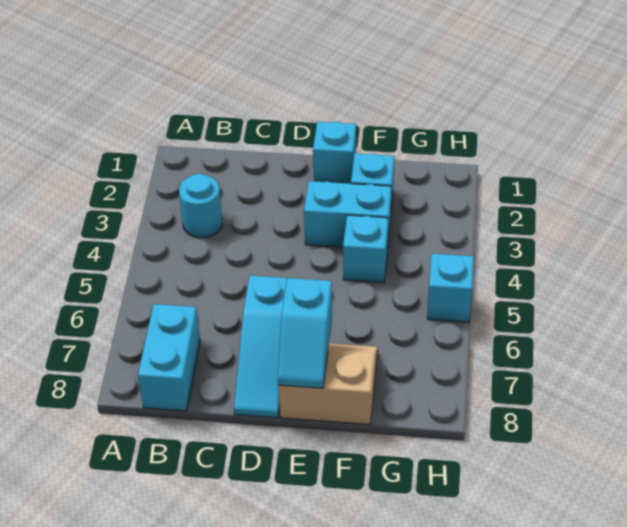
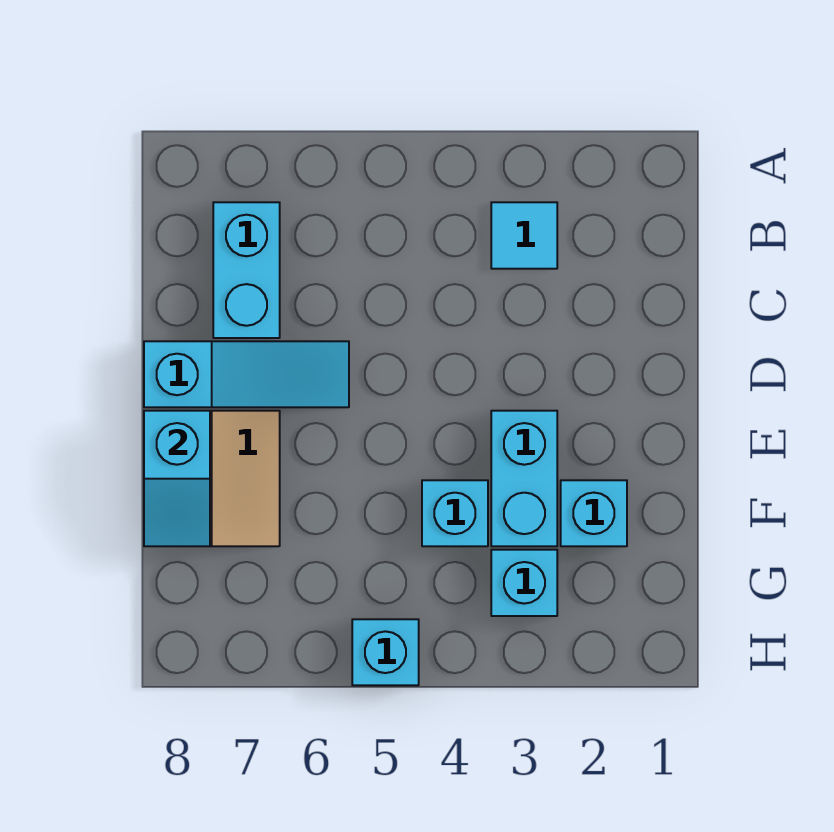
cyan 1x1 round brick [179,174,222,238] -> cyan 1x1 tile [491,202,557,269]
cyan 1x2 brick [138,304,200,411] -> cyan 1x2 brick turned to [213,202,280,338]
cyan 1x3 slope [234,275,287,418] -> cyan 1x3 slope turned to [144,341,349,407]
cyan 1x1 brick [313,122,356,184] -> cyan 1x1 brick moved to [491,550,557,616]
cyan 1x2 slope [278,278,332,388] -> cyan 1x2 slope turned to [144,411,210,546]

